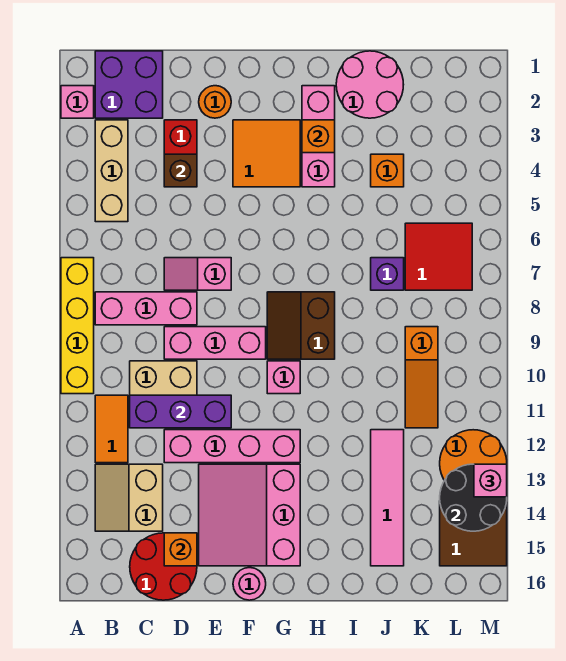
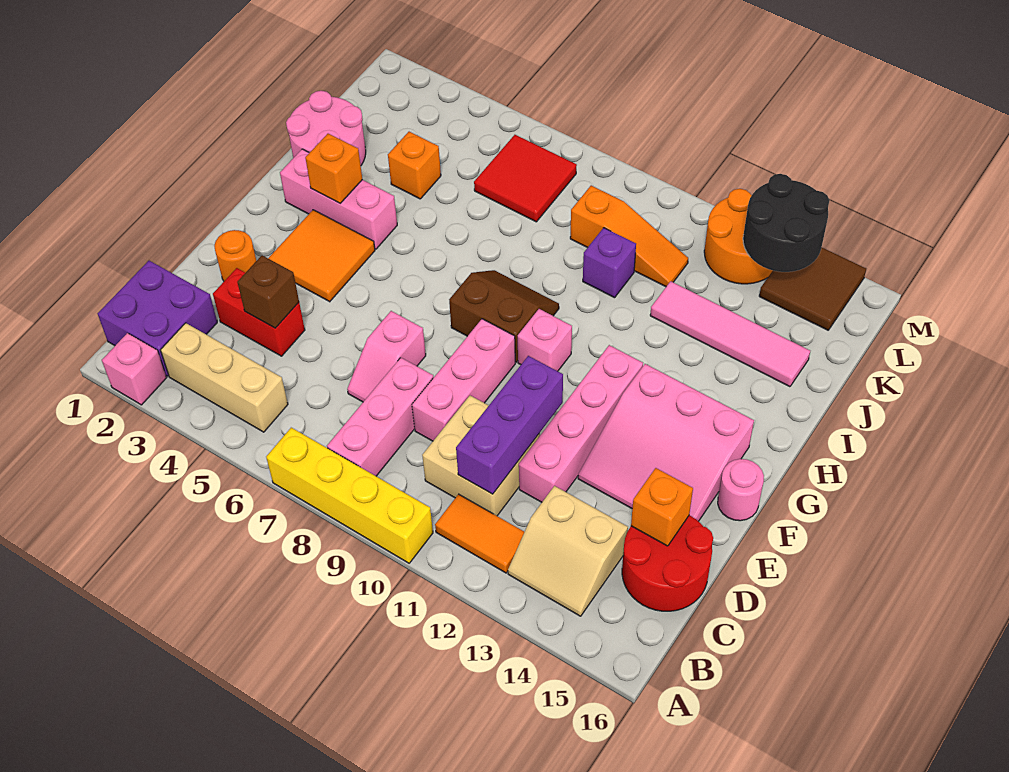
brown 2x2 slope [267,292,335,359] -> brown 2x2 slope turned to [449,270,559,362]
purple 1x1 brick [371,258,404,290] -> purple 1x1 brick moved to [583,228,636,298]
pink 1x1 brick [474,464,507,497] -> none

